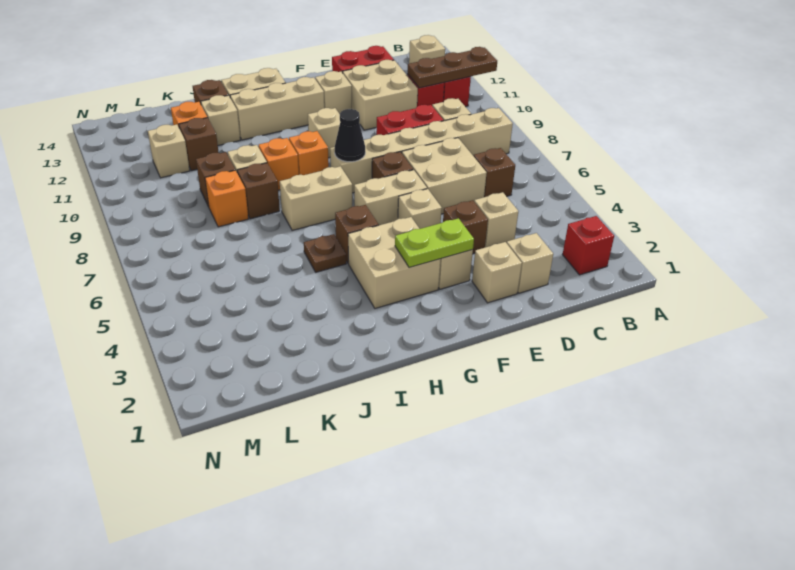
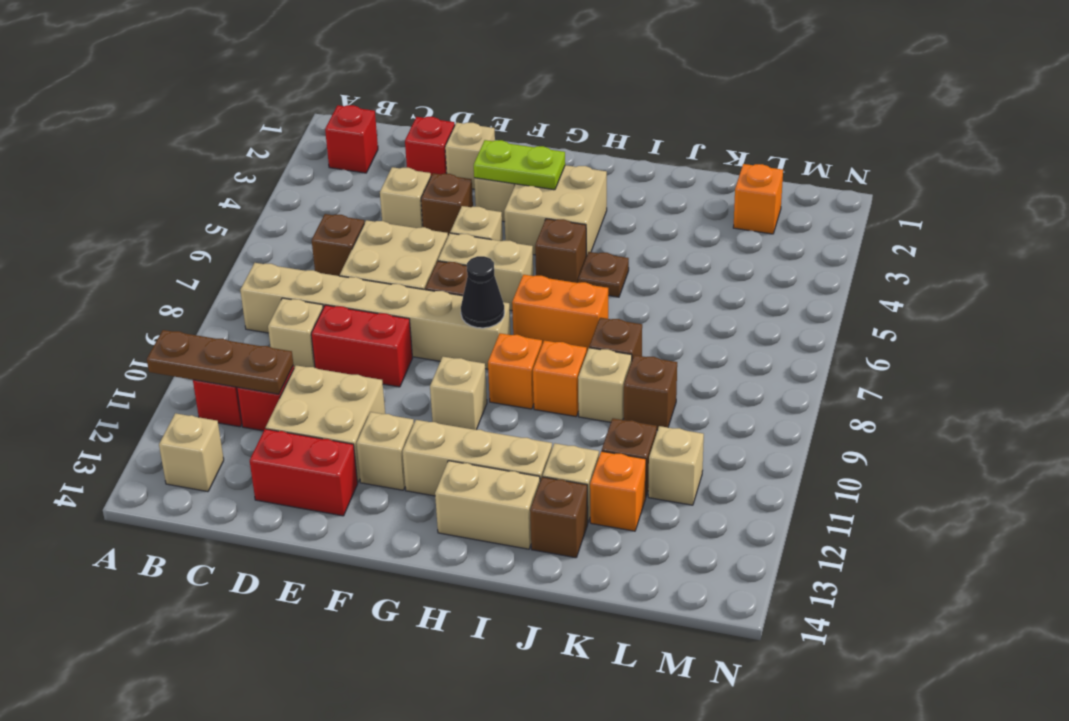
tan 1x1 brick [507,233,553,293] -> red 1x1 brick [405,117,455,176]
tan 1x2 brick [280,166,352,231] -> orange 1x2 brick [512,275,608,351]
orange 1x1 brick [205,170,248,227] -> orange 1x1 brick moved to [733,164,783,234]

